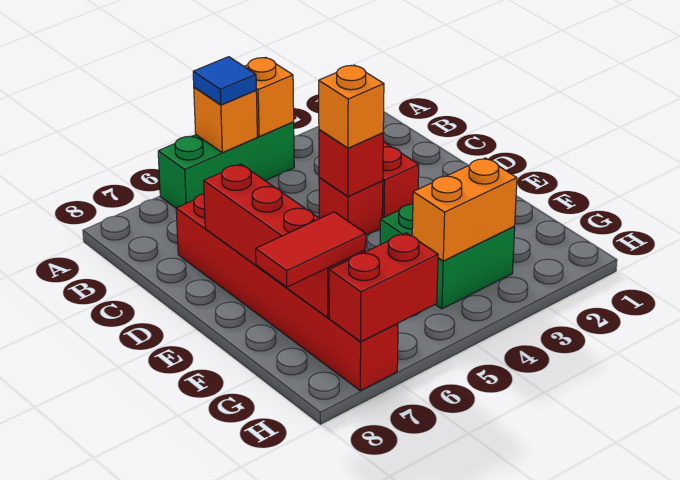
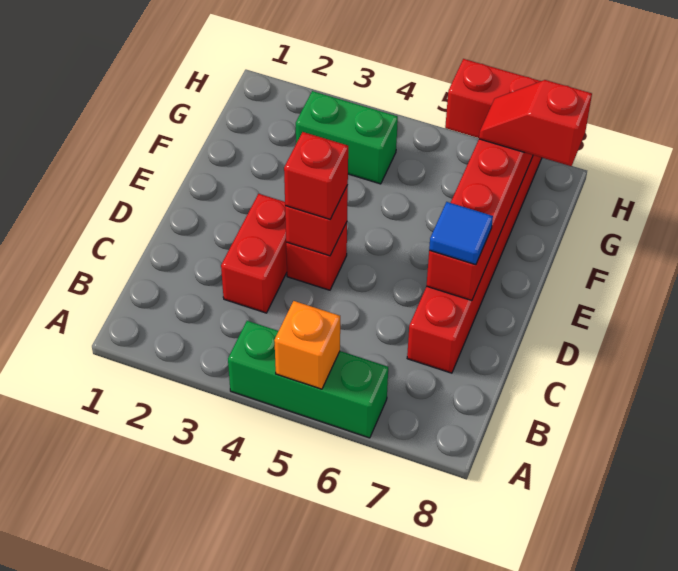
orange 1x1 brick [244,57,294,136] -> none
blue 1x1 tile [193,57,256,105] -> blue 1x1 tile moved to [429,202,493,265]
orange 1x1 brick [319,65,384,148] -> red 1x1 brick [284,132,348,219]
green 2x2 brick [380,204,515,309] -> green 1x2 brick [296,91,398,184]
orange 1x2 brick [412,158,517,261] -> none
red 1x2 tile [256,212,366,287] -> red 1x2 slope [479,80,592,166]

